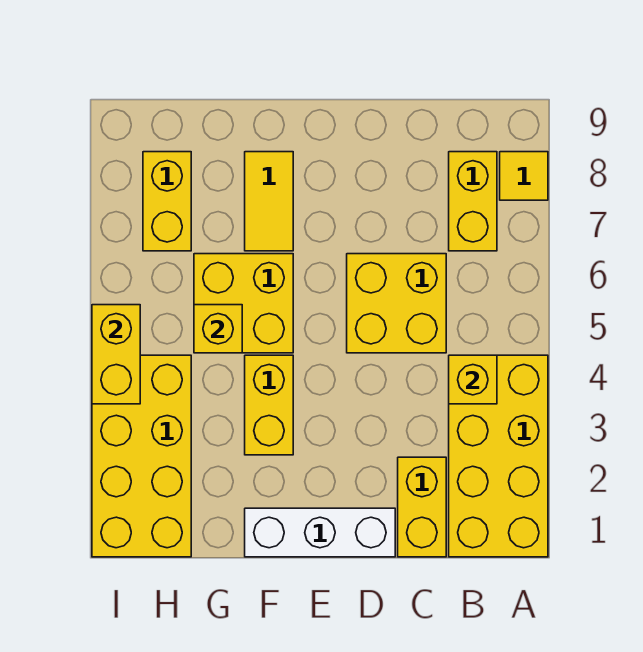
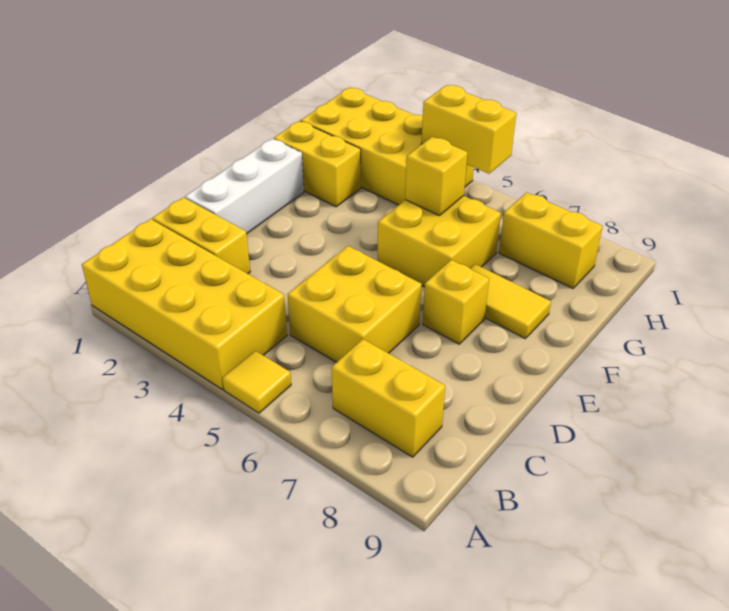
yellow 1x1 tile [500,152,548,200] -> yellow 1x1 tile moved to [222,351,291,413]
yellow 1x1 brick [449,355,497,404] -> yellow 1x1 brick moved to [423,260,489,344]
yellow 1x2 brick [245,355,293,455] -> yellow 1x2 brick moved to [274,121,361,207]

